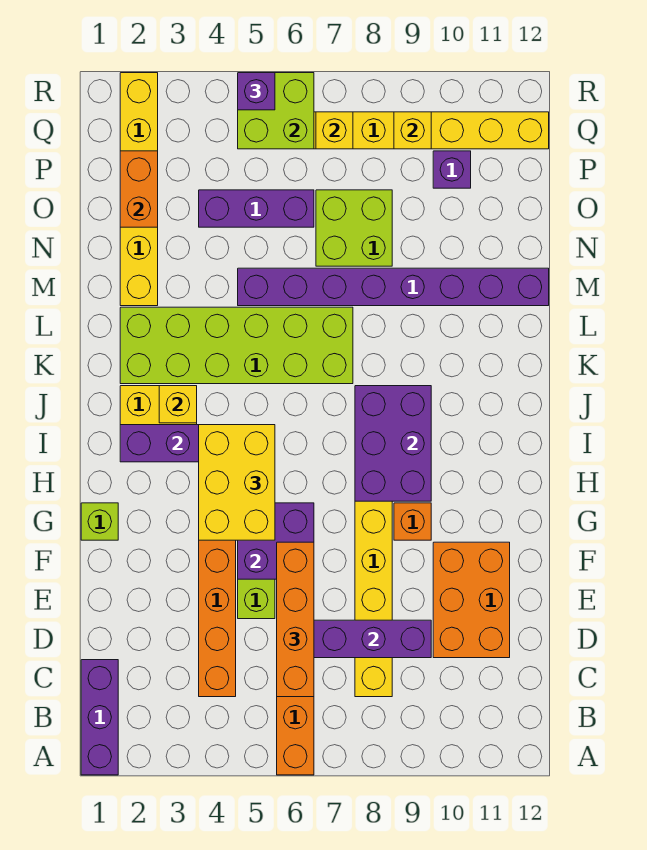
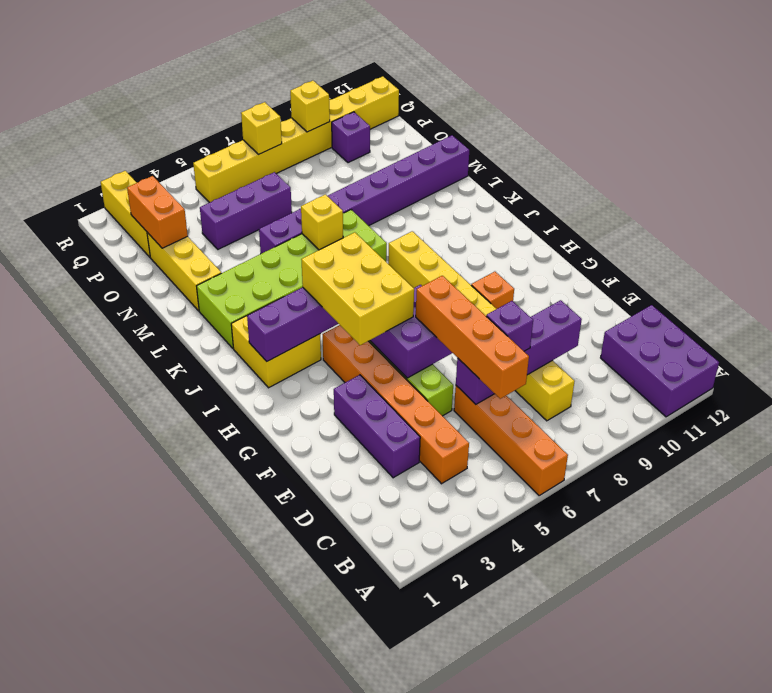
purple 1x3 brick [81,660,118,775] -> purple 1x3 brick moved to [334,375,420,478]
orange 2x3 brick [433,542,510,658] -> none
lime 1x1 brick [81,503,118,540] -> none
purple 2x3 brick [355,386,431,501] -> purple 2x3 brick moved to [601,305,719,417]
yellow 1x1 brick [159,386,197,423] -> yellow 1x1 brick moved to [301,194,343,250]
lime 2x2 brick [316,190,392,266] -> none
lime 2x2 brick [238,73,314,149] -> none
purple 1x1 brick [238,73,275,110] -> purple 1x1 brick moved to [486,301,533,351]

